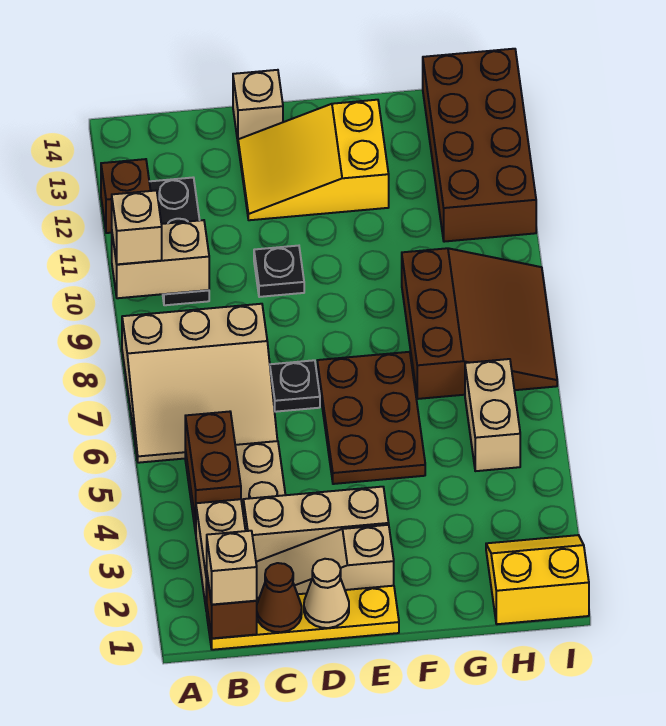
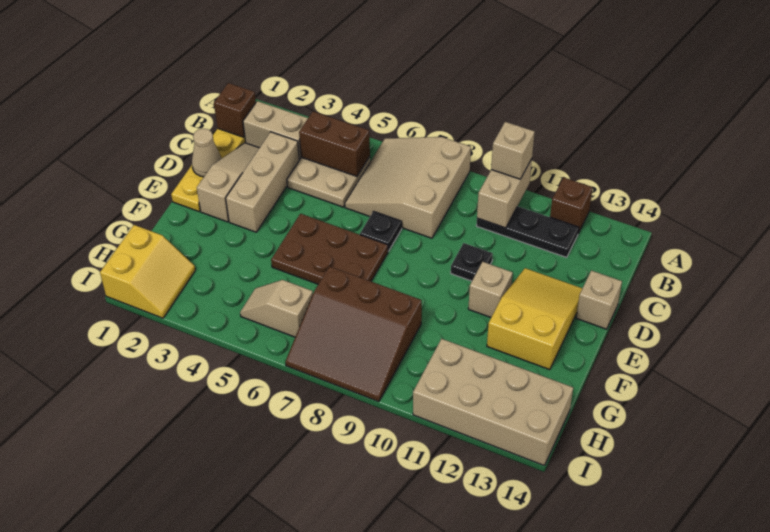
tan 1x1 brick [207,531,257,605] -> tan 1x1 brick moved to [468,262,513,317]
brown 1x1 cone [257,563,302,632] -> none
tan 1x2 brick [465,359,520,471] -> tan 1x2 slope [240,280,313,337]
brown 2x4 brick [423,49,536,242] -> tan 2x4 brick [413,339,573,466]

